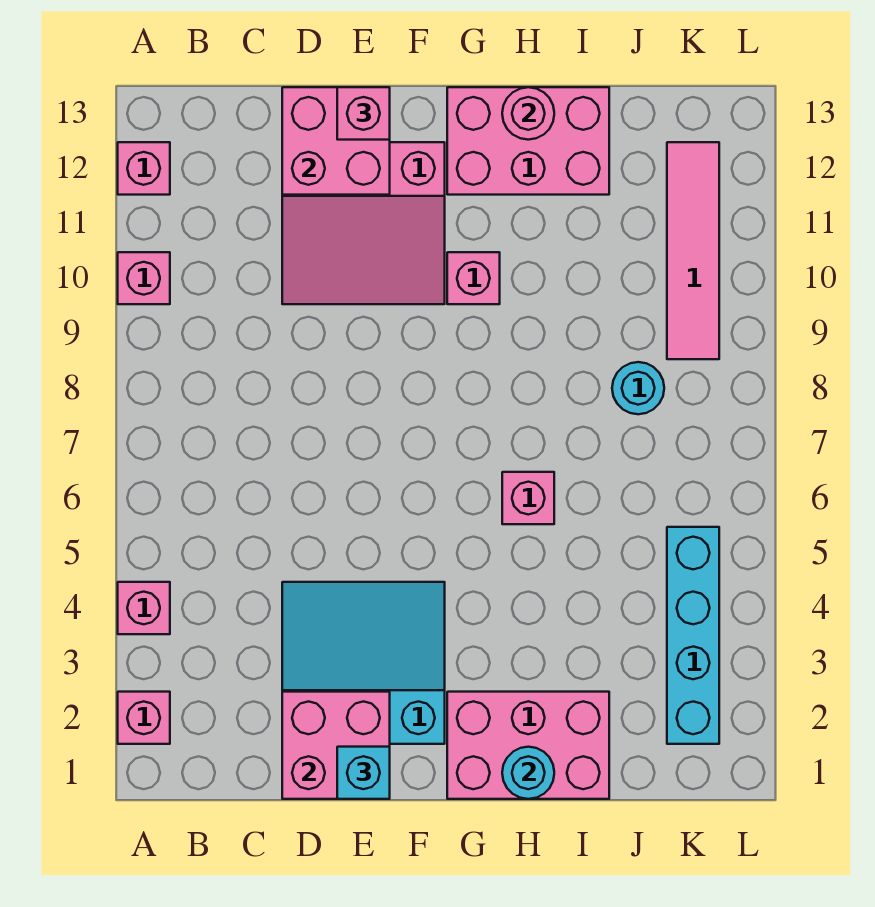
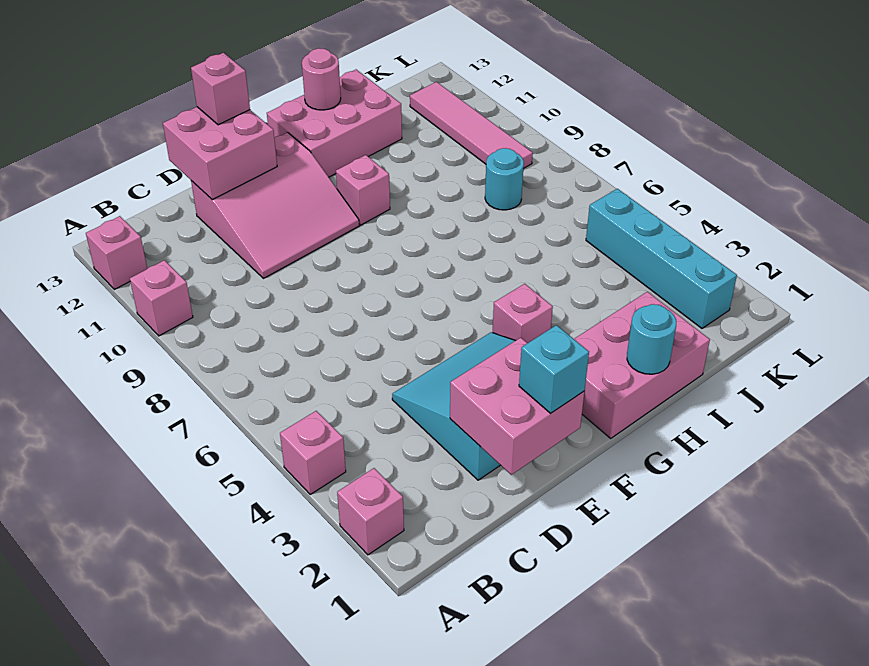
pink 1x1 brick [502,472,554,524] -> pink 1x1 brick moved to [493,284,553,343]

